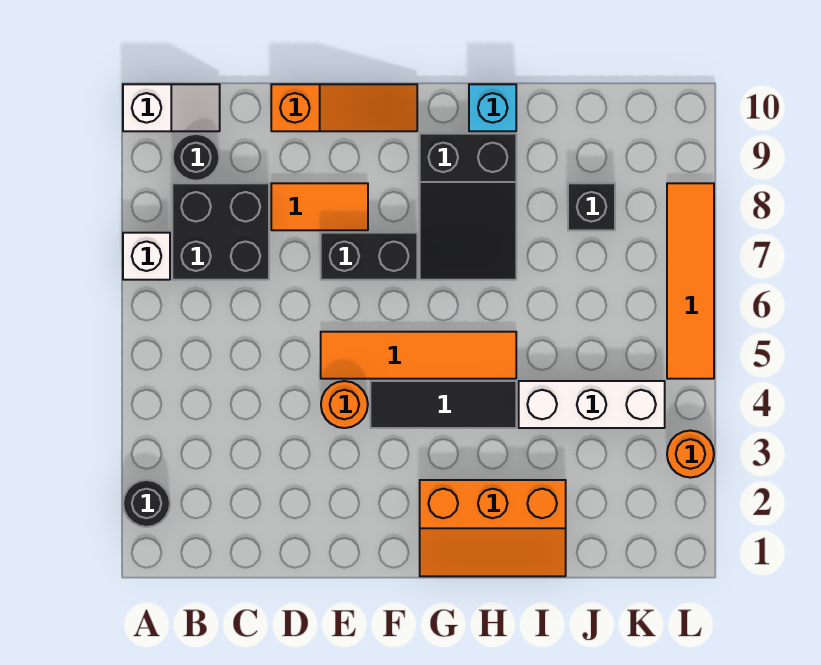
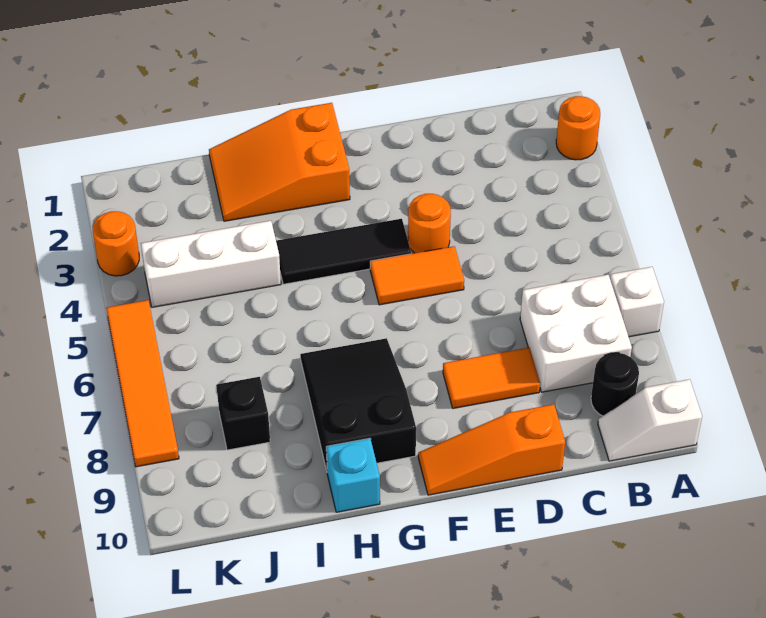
black 1x1 round brick [123,480,170,527] -> orange 1x1 round brick [556,96,600,160]
black 2x2 brick [172,183,269,280] -> white 2x2 brick [520,275,632,392]
orange 1x4 tile [321,332,516,379] -> orange 1x2 tile [370,246,464,305]
black 1x2 brick [321,233,417,280] -> none
orange 2x3 slope [420,480,566,576] -> orange 2x3 slope turned to [209,103,350,221]

